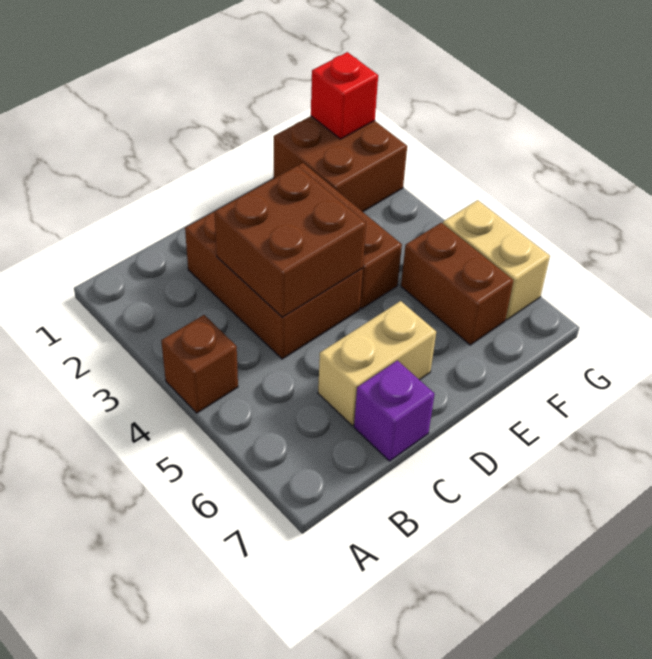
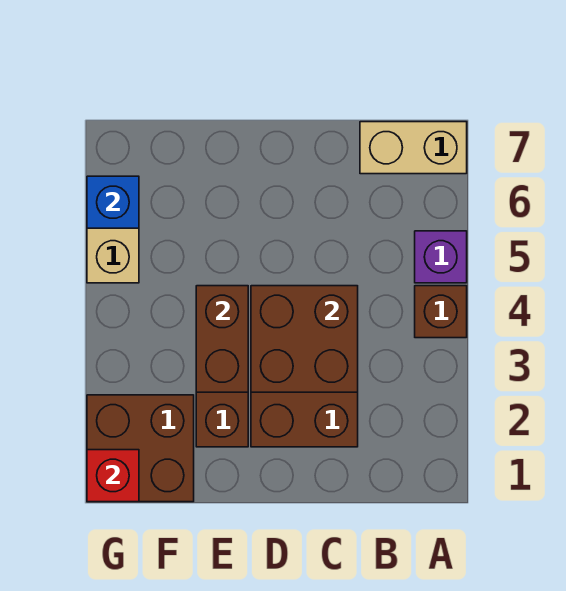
tan 1x2 brick [318,301,436,426] -> tan 1x2 brick moved to [360,122,467,174]
purple 1x1 brick [354,361,434,461] -> purple 1x1 brick moved to [415,231,467,283]
brown 1x2 brick [401,223,513,345] -> brown 1x2 brick moved to [196,286,248,392]
none -> blue 1x1 brick [87,176,139,228]

